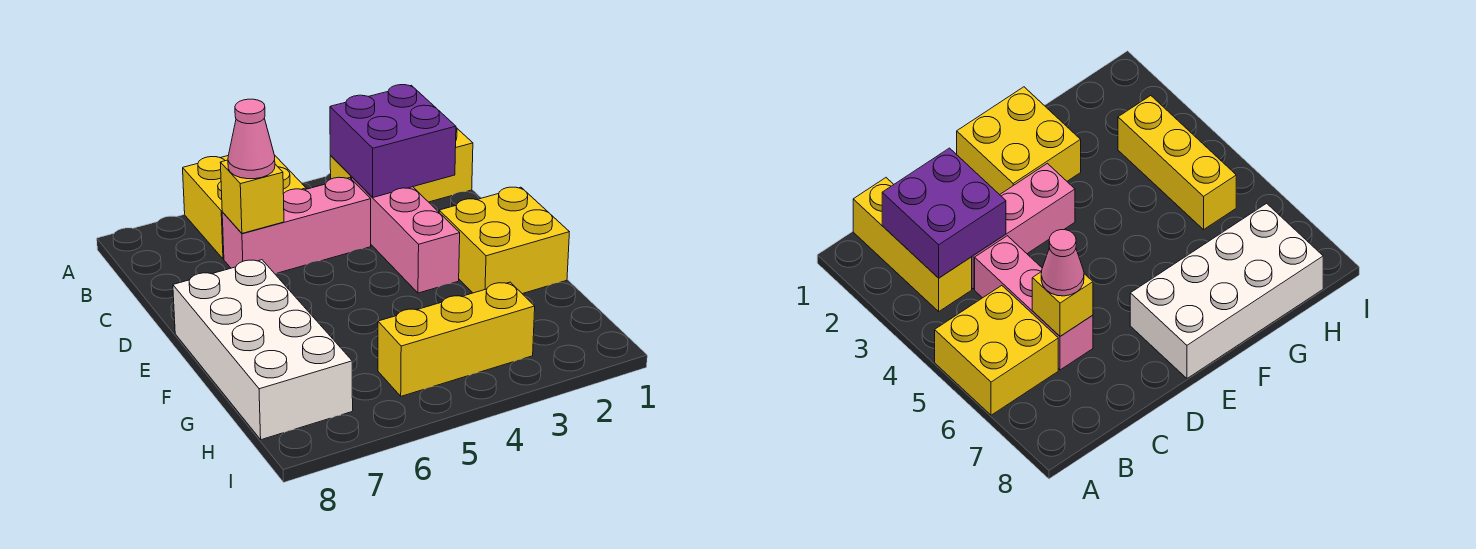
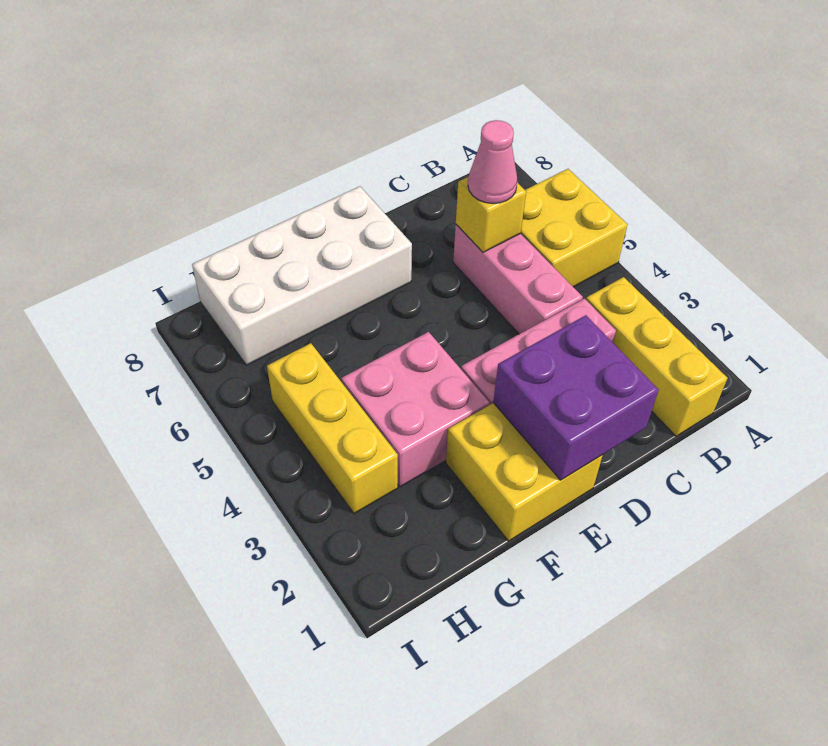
purple 2x2 brick [330,85,456,197] -> purple 2x2 brick moved to [493,315,659,480]
none -> pink 2x2 brick [341,332,489,487]

